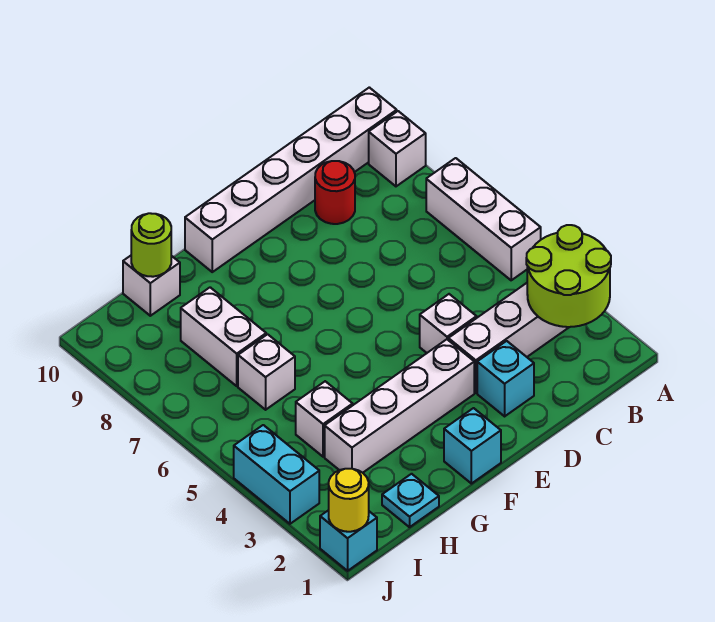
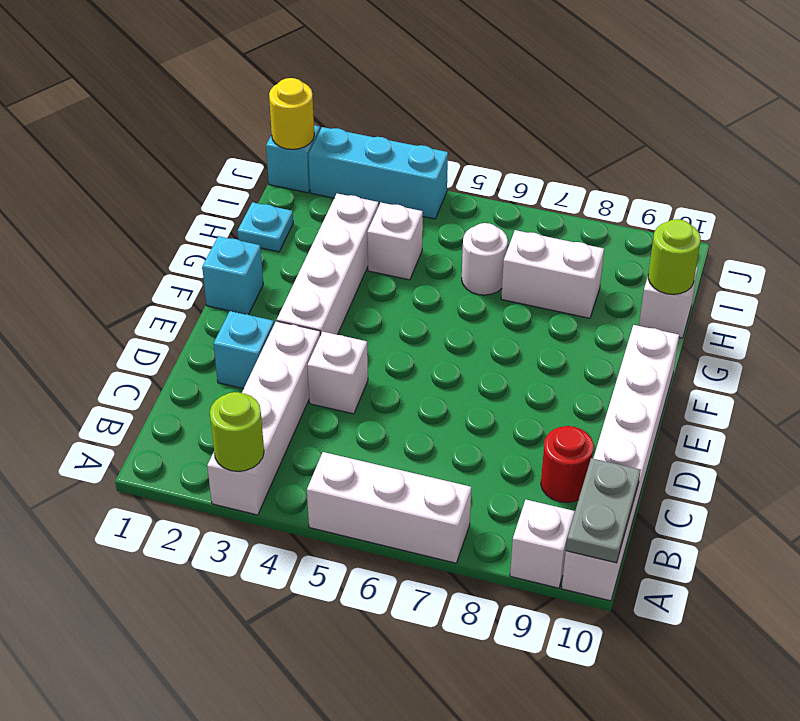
lime 2x2 round brick [526,225,611,327] -> lime 1x1 round brick [210,392,264,471]
none -> grey 1x2 plate [566,458,641,563]
white 1x1 brick [238,334,295,410] -> white 1x1 round brick [462,223,508,295]
cyan 1x2 brick [234,425,319,524] -> cyan 1x3 brick [308,127,448,219]

